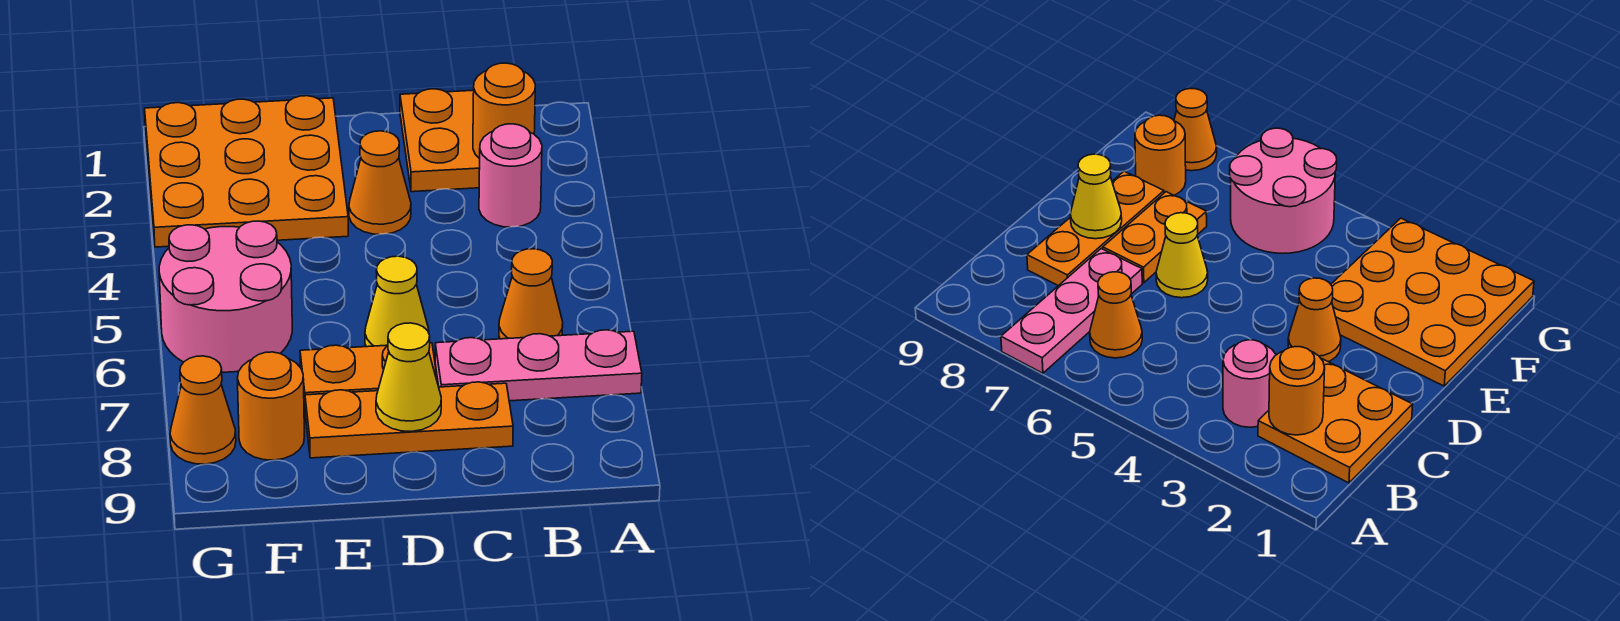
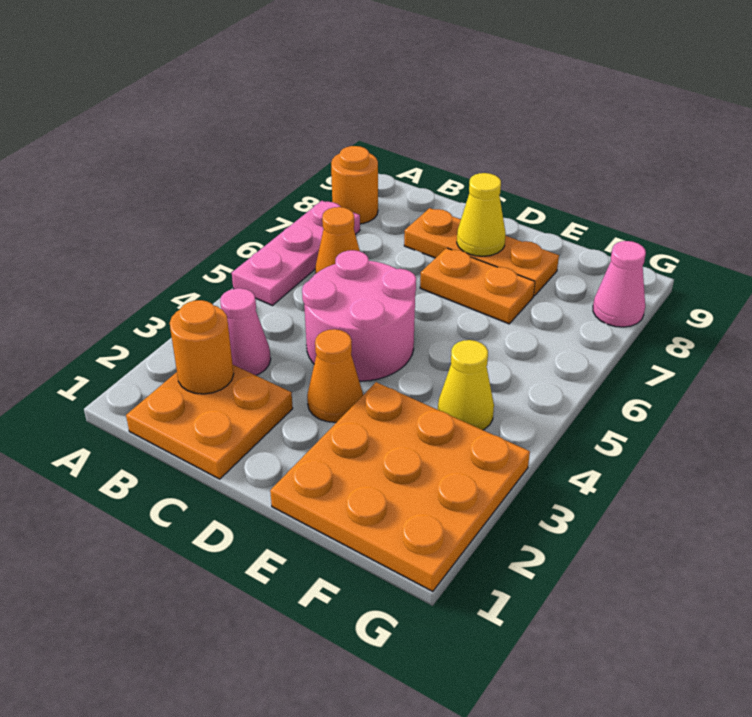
pink 1x3 plate [435,330,642,401] -> pink 1x3 plate turned to [232,201,360,306]
pink 1x1 round brick [479,124,542,227] -> pink 1x1 cone [220,288,271,375]
yellow 1x1 cone [365,256,429,347] -> yellow 1x1 cone moved to [438,340,494,430]
pink 2x2 round brick [159,221,292,372] -> pink 2x2 round brick moved to [302,250,416,381]
orange 1x1 round brick [238,352,304,460] -> orange 1x1 round brick moved to [331,146,378,224]
orange 1x1 cone [170,356,236,464] -> pink 1x1 cone [593,241,646,327]

